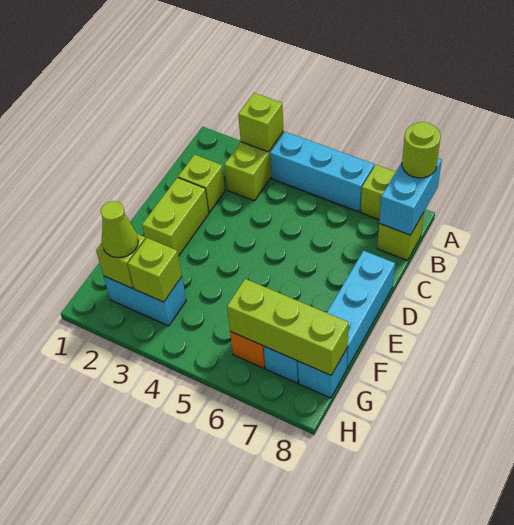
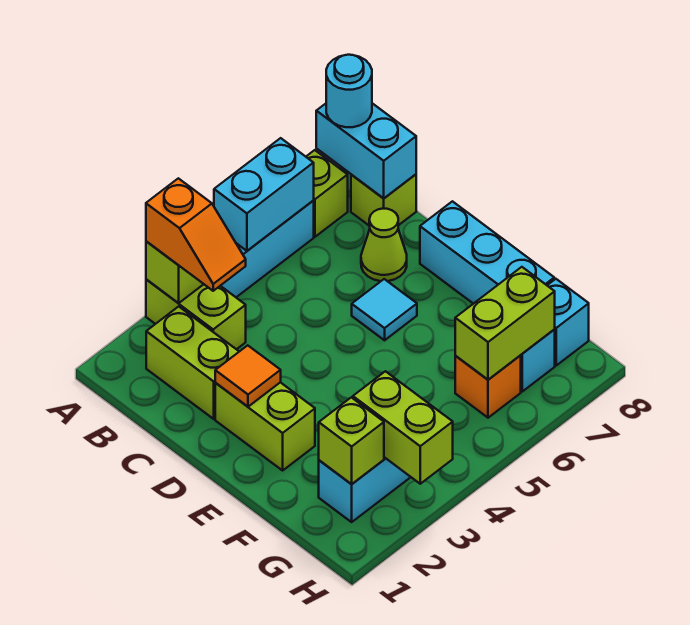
none -> orange 1x2 slope [146,178,246,291]
none -> cyan 1x2 brick [214,138,314,251]
lime 1x1 round brick [402,122,441,178] -> cyan 1x1 round brick [326,55,372,127]
lime 1x1 brick [178,155,225,212] -> lime 1x2 brick [146,306,239,419]
none -> orange 1x1 tile [215,345,281,407]
none -> cyan 1x1 tile [352,279,417,340]
lime 1x1 cone [101,201,138,257] -> lime 1x1 cone moved to [361,209,407,281]
lime 1x1 brick [128,238,182,302] -> lime 1x2 brick [353,371,453,484]
lime 1x3 brick [227,279,349,375] -> lime 1x2 brick [455,267,555,380]

